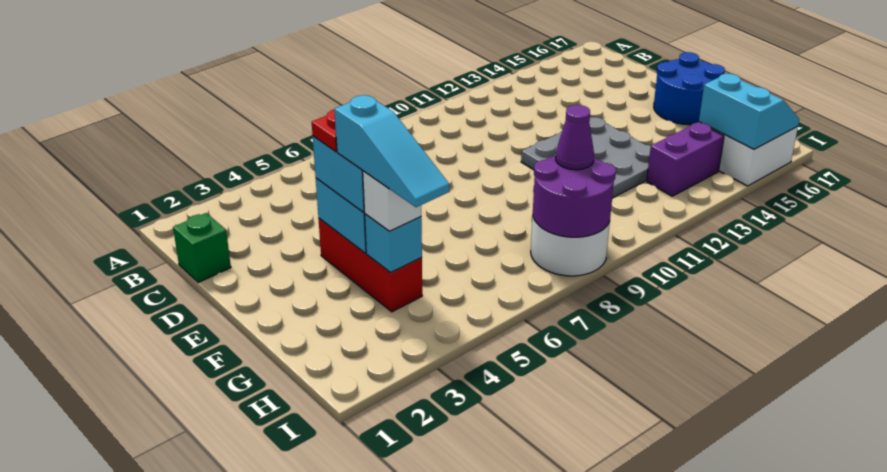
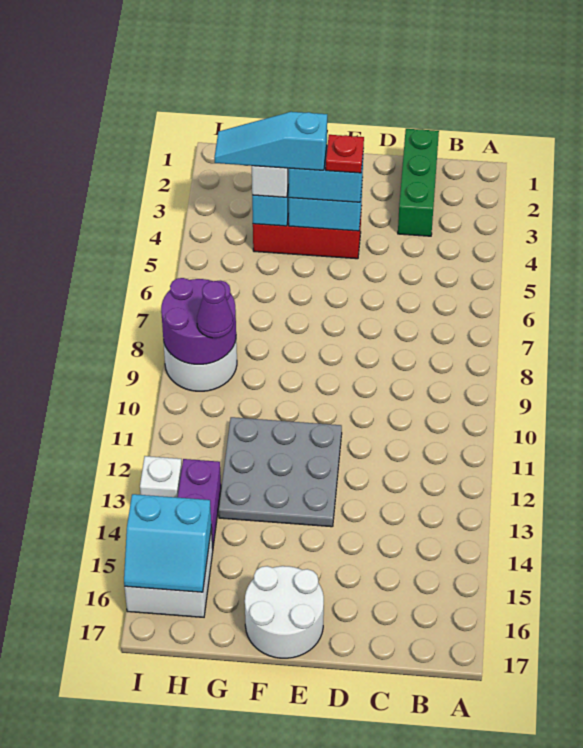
green 1x1 brick [173,213,231,282] -> green 1x3 brick [398,129,439,236]
blue 2x2 round brick [654,52,725,125] -> white 2x2 round brick [245,566,324,658]
none -> white 1x1 brick [140,456,182,497]

